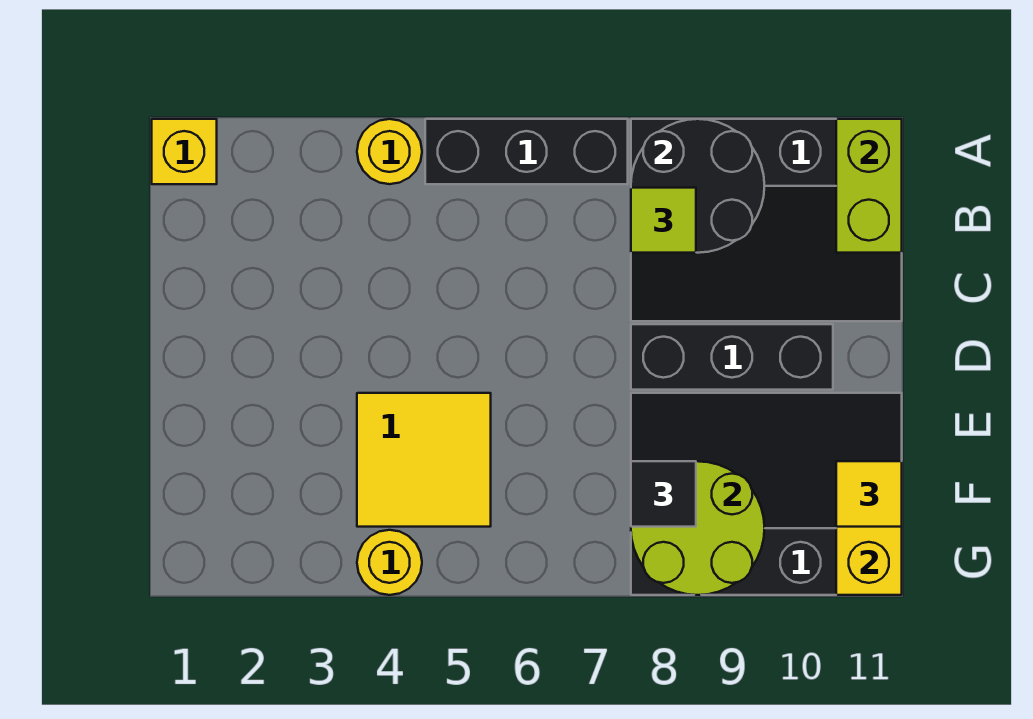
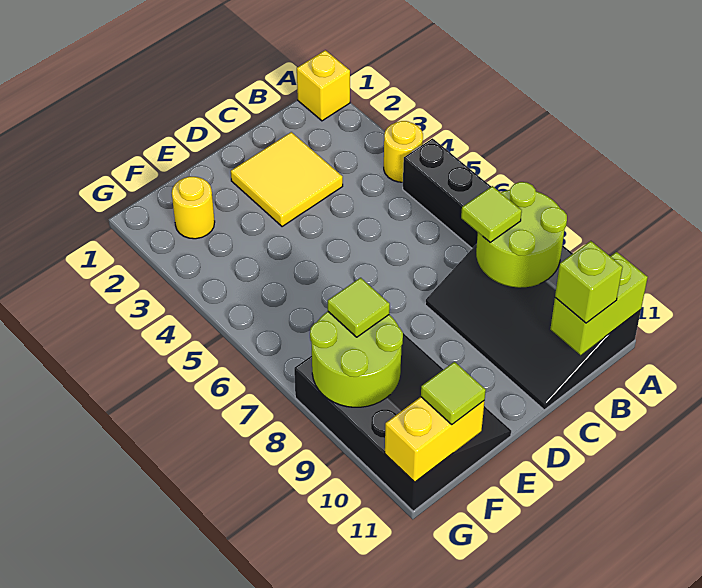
black 2x2 round brick [631,119,765,253] -> lime 2x2 round brick [476,182,567,288]
none -> lime 1x1 brick [555,241,623,323]
black 1x3 brick [631,324,833,390] -> none
yellow 2x2 tile [357,393,491,527] -> yellow 2x2 tile moved to [231,132,343,227]
black 1x1 tile [631,461,696,527] -> lime 1x1 tile [328,278,390,337]
yellow 1x1 tile [836,461,902,527] -> lime 1x1 tile [421,362,486,424]
yellow 1x1 round brick [357,530,422,595] -> yellow 1x1 round brick moved to [172,177,215,239]

